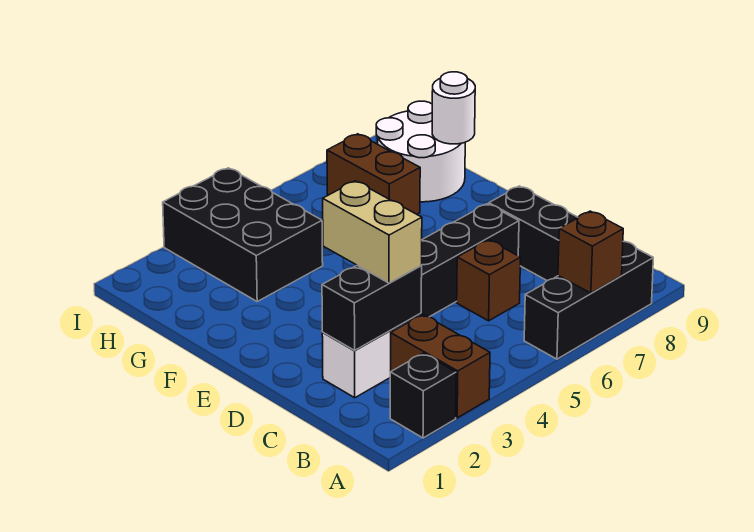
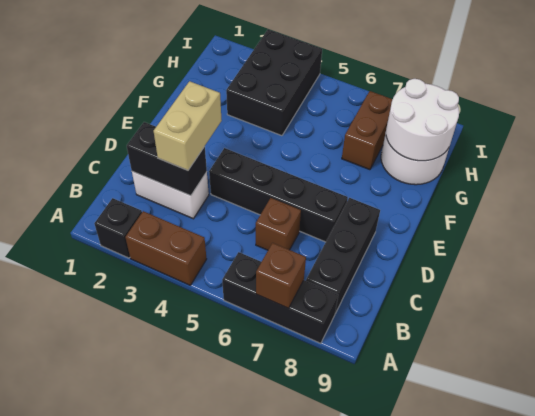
brown 1x2 brick [391,315,490,418] -> brown 1x2 brick turned to [125,211,206,285]
white 1x1 round brick [432,72,475,144] -> white 2x2 round brick [386,79,459,161]

